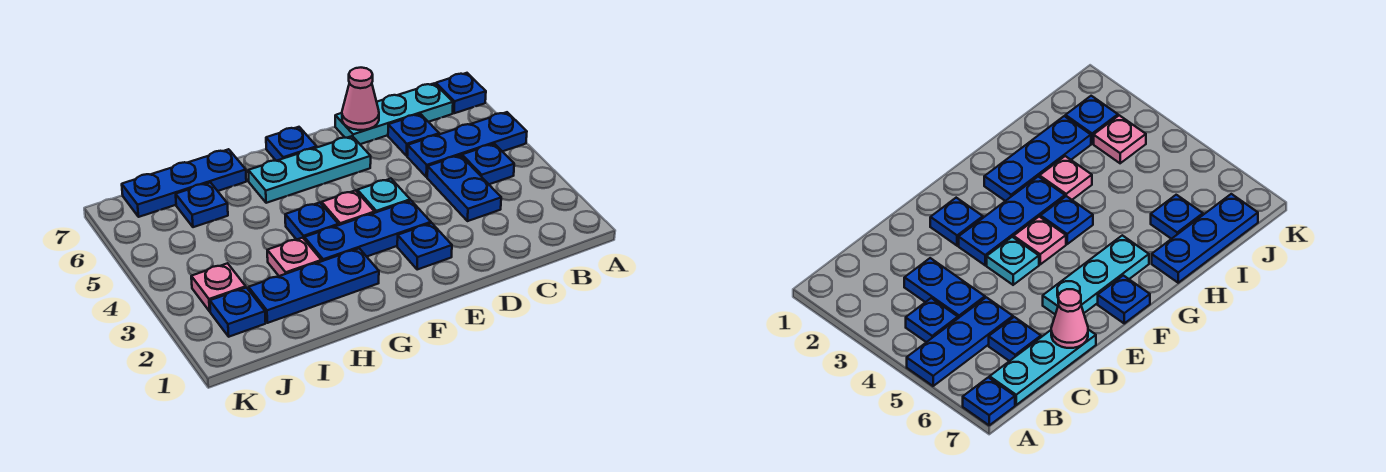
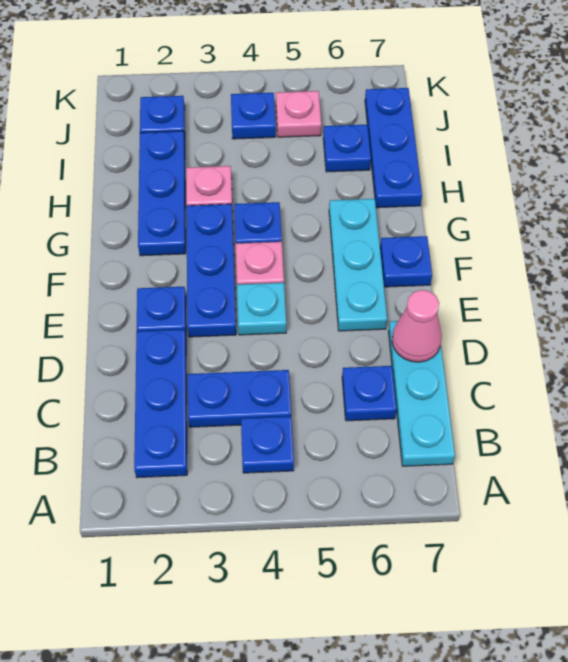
blue 1x3 plate [407,112,527,177] -> blue 1x3 plate moved to [134,329,187,478]
blue 1x1 plate [436,73,486,113] -> blue 1x1 plate moved to [231,93,276,139]
pink 1x1 plate [191,263,246,311] -> pink 1x1 plate moved to [276,91,321,137]

